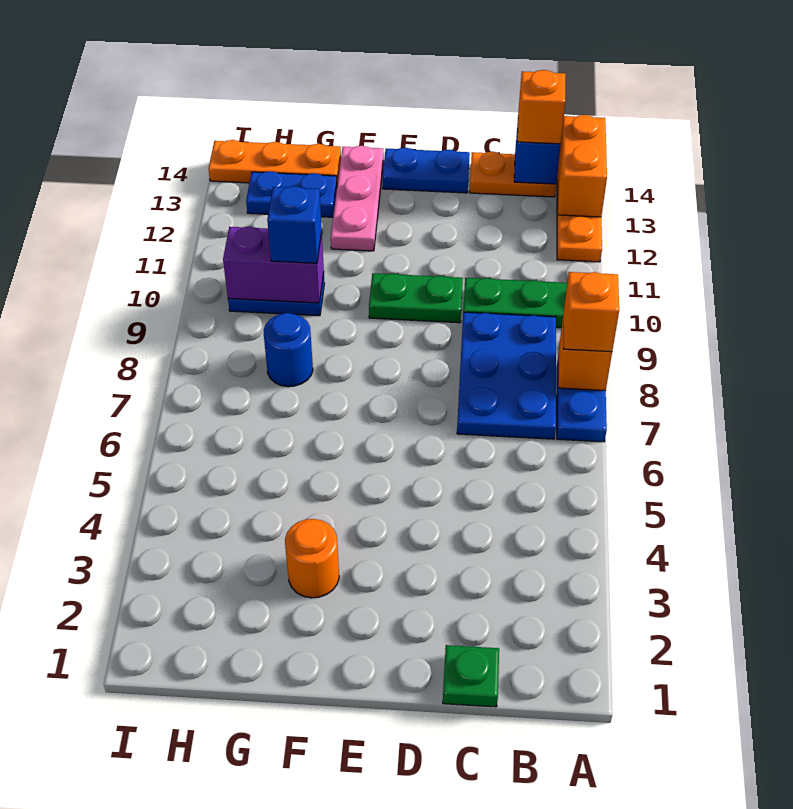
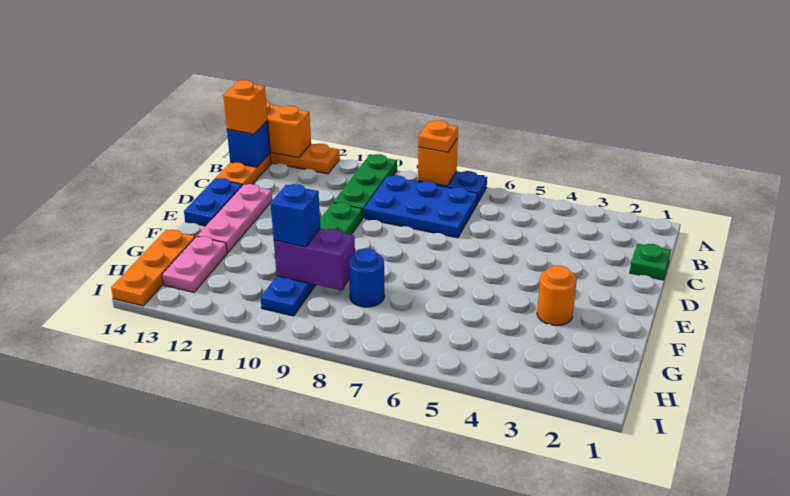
orange 1x1 brick [563,272,619,352] -> orange 1x1 plate [418,120,458,152]
pink 1x3 plate [331,146,384,251] -> pink 1x3 plate turned to [197,184,272,253]
purple 1x2 brick [223,226,324,303] -> purple 1x2 brick turned to [274,228,355,291]
blue 1x2 plate [246,171,337,217] -> pink 1x2 plate [162,236,227,292]

